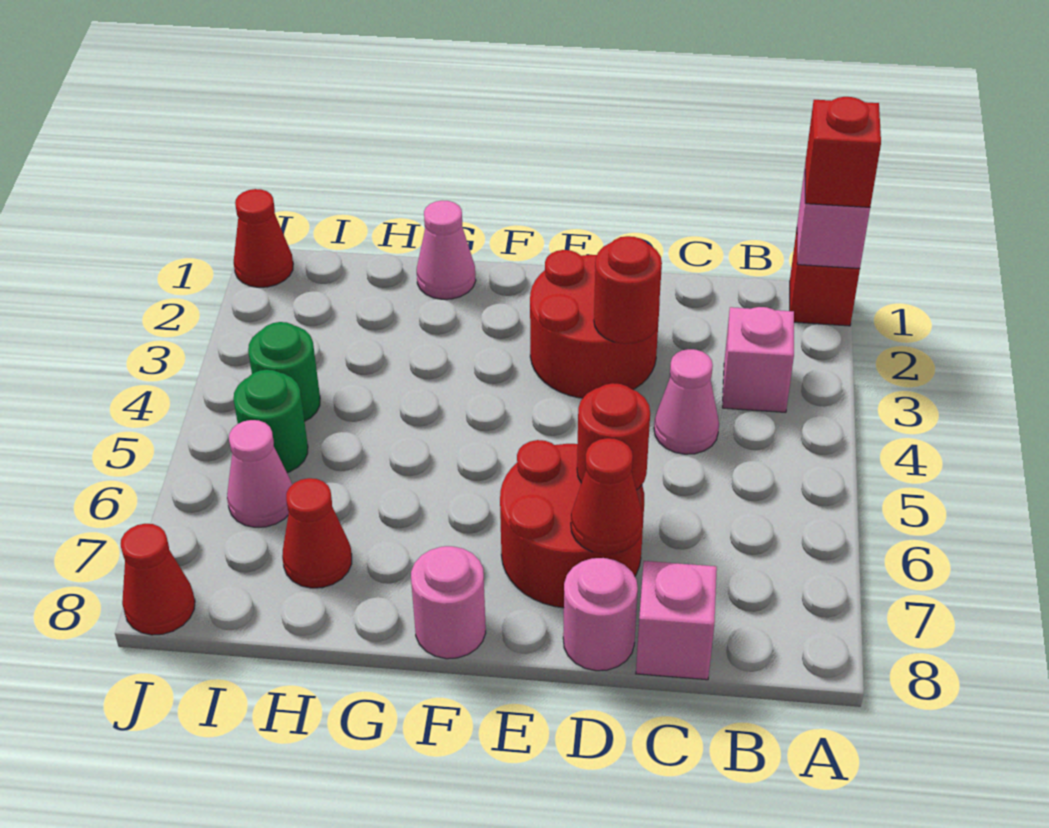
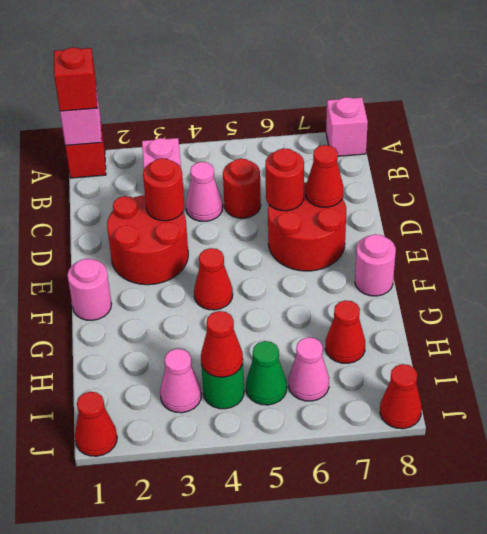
none -> red 1x1 round brick [223,159,261,218]
pink 1x1 brick [636,561,717,680] -> pink 1x1 brick moved to [326,97,368,156]
pink 1x1 round brick [563,558,638,671] -> pink 1x1 round brick moved to [67,259,111,320]
none -> red 1x1 cone [194,248,233,310]
pink 1x1 cone [417,200,476,299] -> pink 1x1 cone moved to [160,349,201,413]
none -> red 1x1 cone [201,311,243,377]
green 1x1 round brick [234,370,308,473] -> green 1x1 cone [246,341,287,405]

